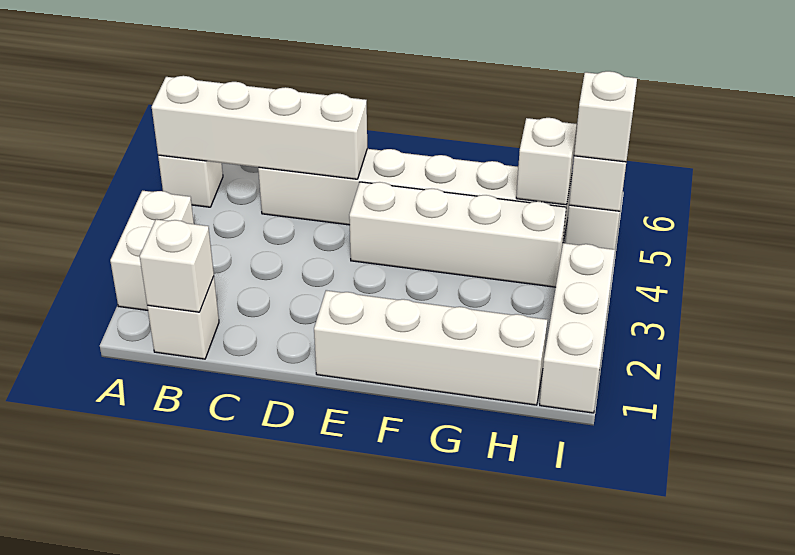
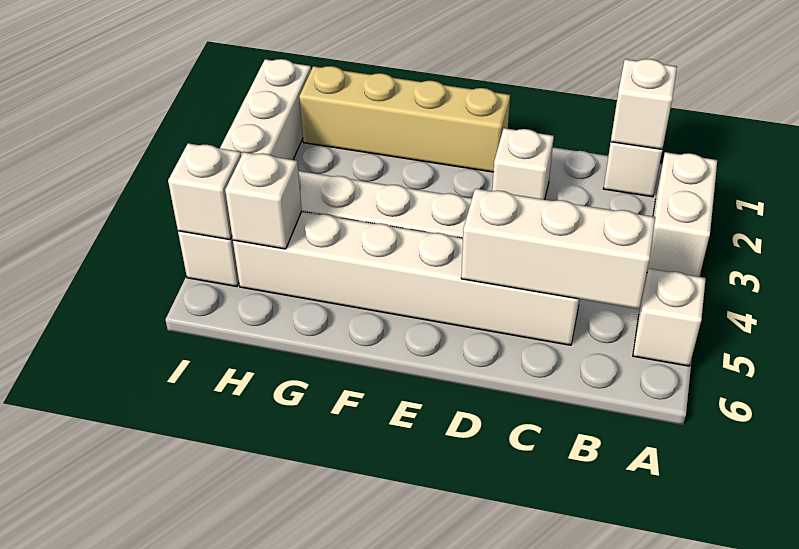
white 1x4 brick [152,76,367,179] -> white 1x3 brick [461,189,655,309]
white 1x4 brick [314,290,547,405] -> tan 1x4 brick [299,66,510,172]
white 1x1 brick [574,71,637,162] -> white 1x1 brick moved to [492,128,554,199]

